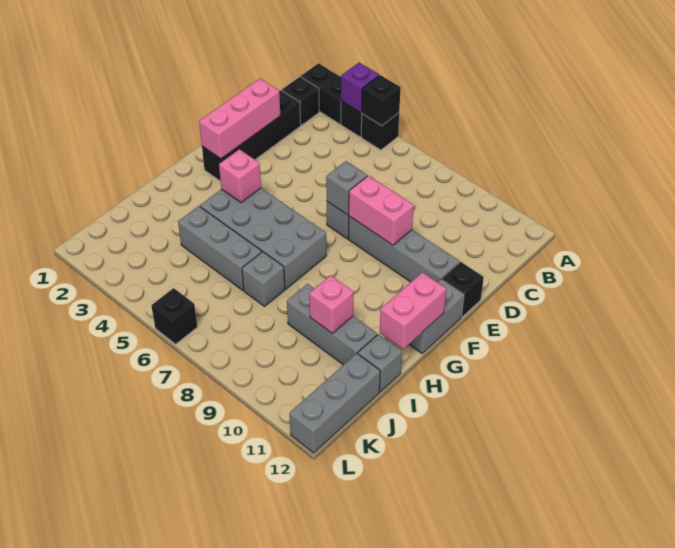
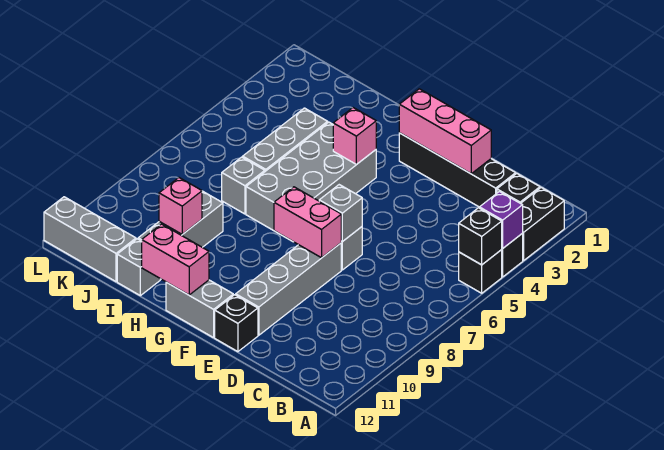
pink 1x2 brick [348,176,414,245] -> pink 1x2 brick turned to [274,187,341,258]
black 1x1 brick [151,288,197,344] -> none

